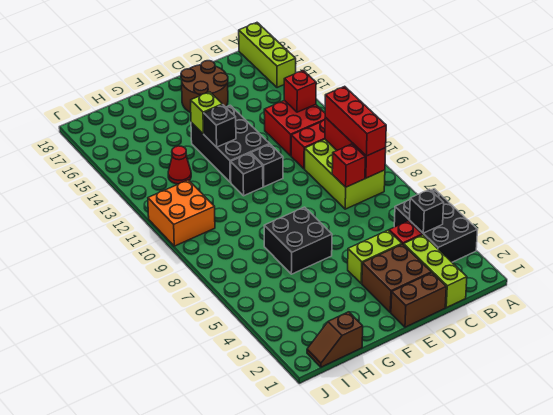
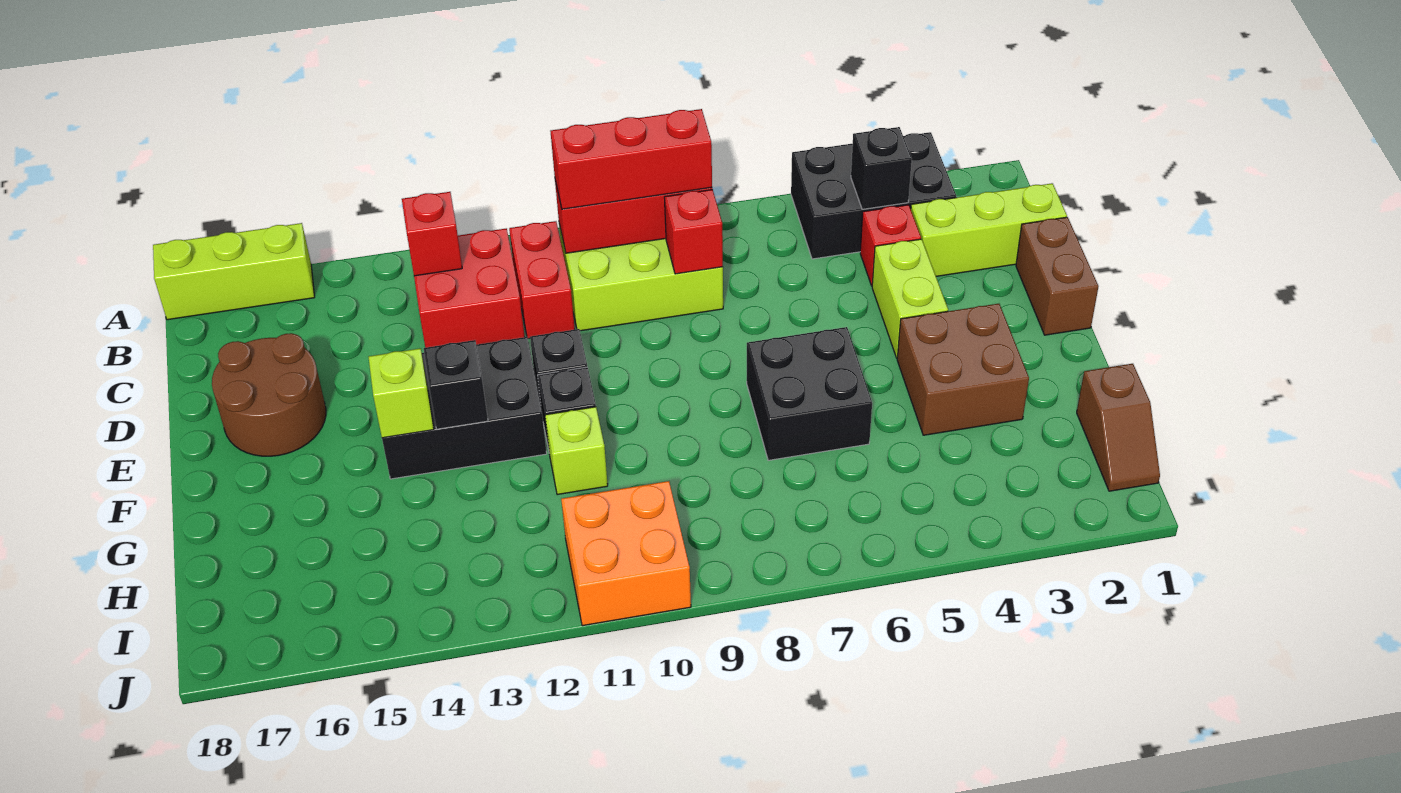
brown 2x2 brick [362,244,431,313] -> brown 2x2 brick moved to [897,304,1029,435]
none -> lime 1x1 brick [545,407,608,495]
red 1x1 cone [168,146,191,184] -> none

